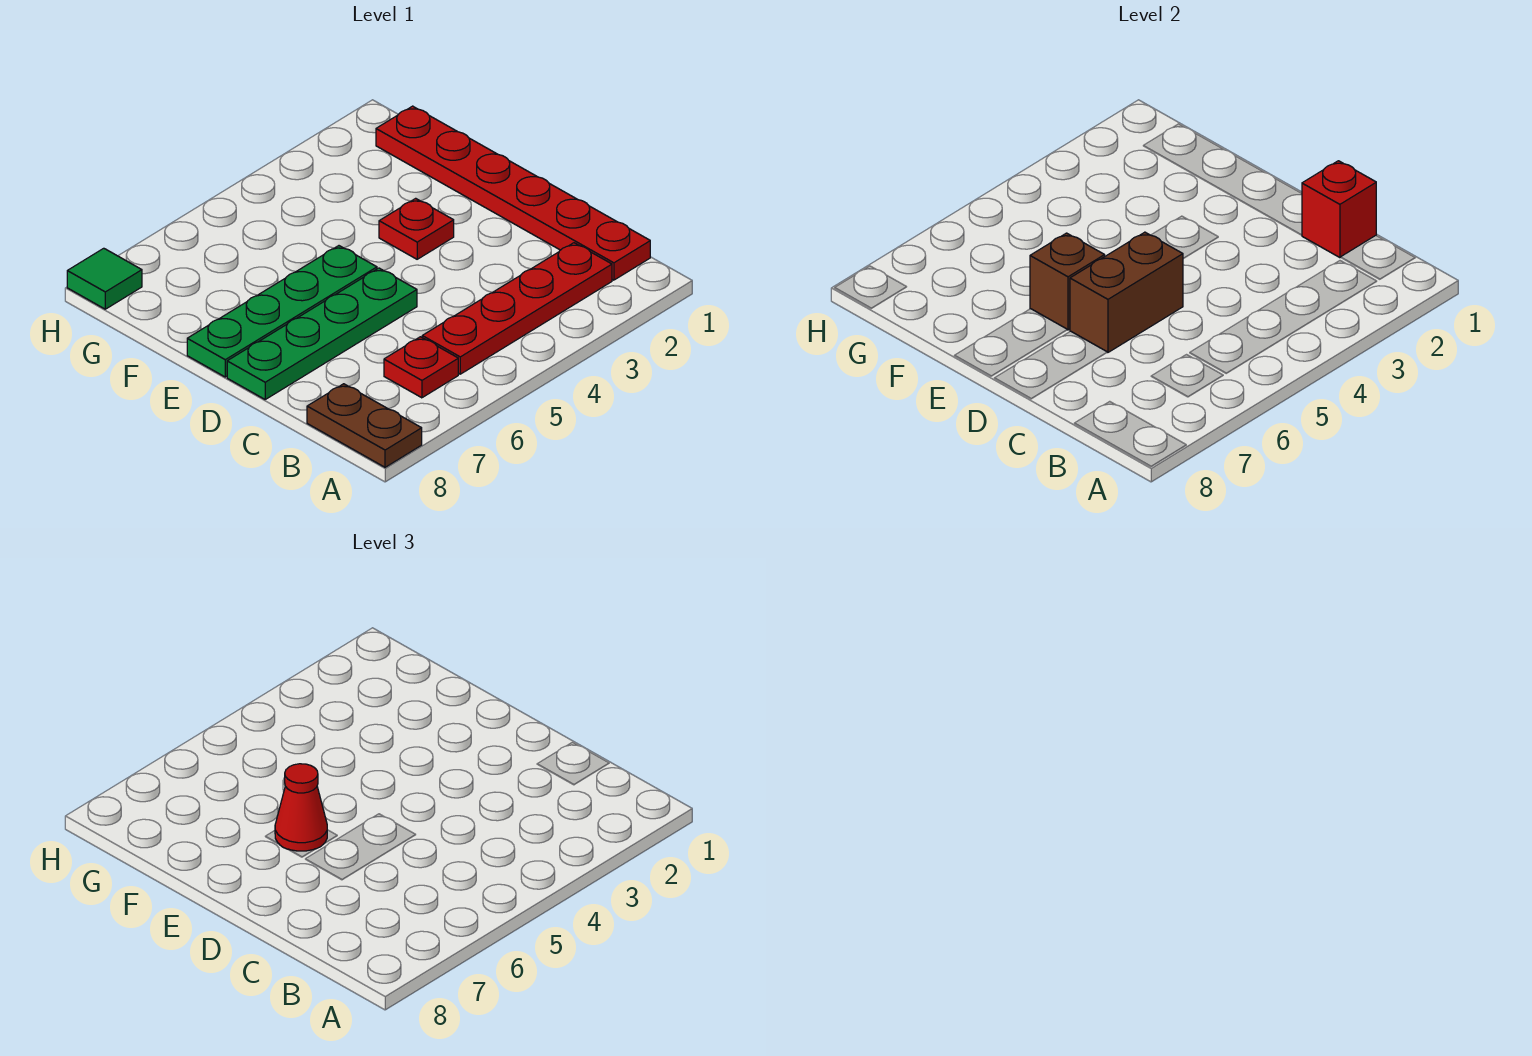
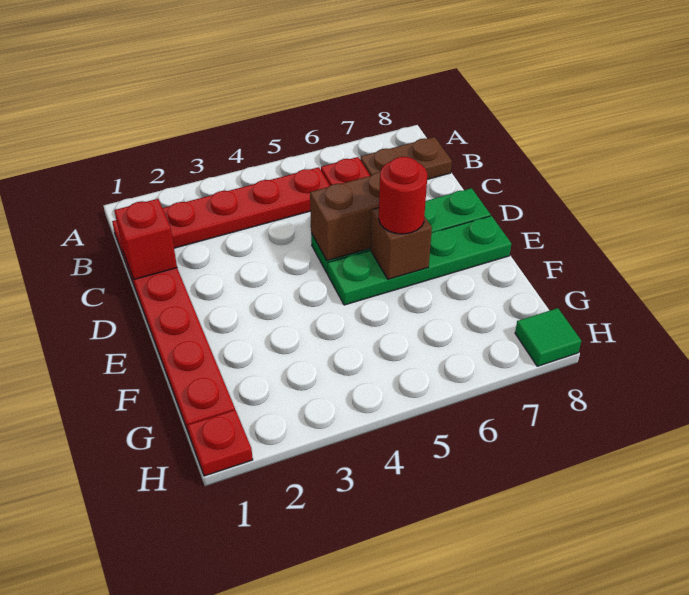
brown 1x2 plate [307,384,422,467] -> brown 1x2 plate turned to [360,137,452,179]
red 1x1 plate [379,198,454,259] -> red 1x1 plate moved to [187,410,253,476]
red 1x1 cone [275,764,327,851] -> red 1x1 round brick [379,157,427,234]

